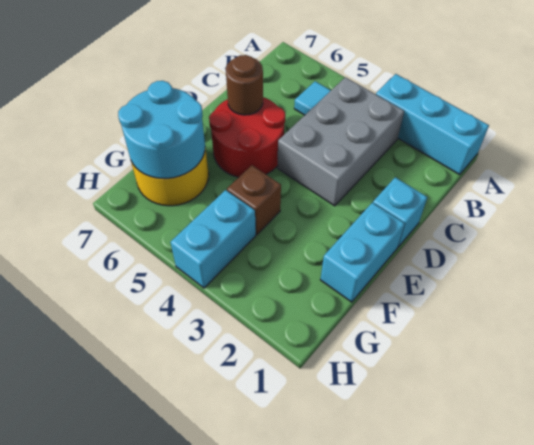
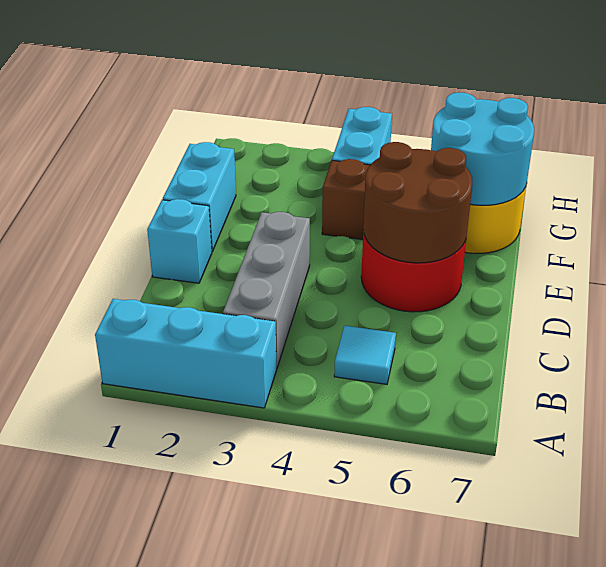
grey 2x3 brick [277,77,404,206] -> grey 1x3 brick [223,212,310,368]
brown 1x1 round brick [226,55,263,115] -> brown 2x2 round brick [363,142,472,263]

